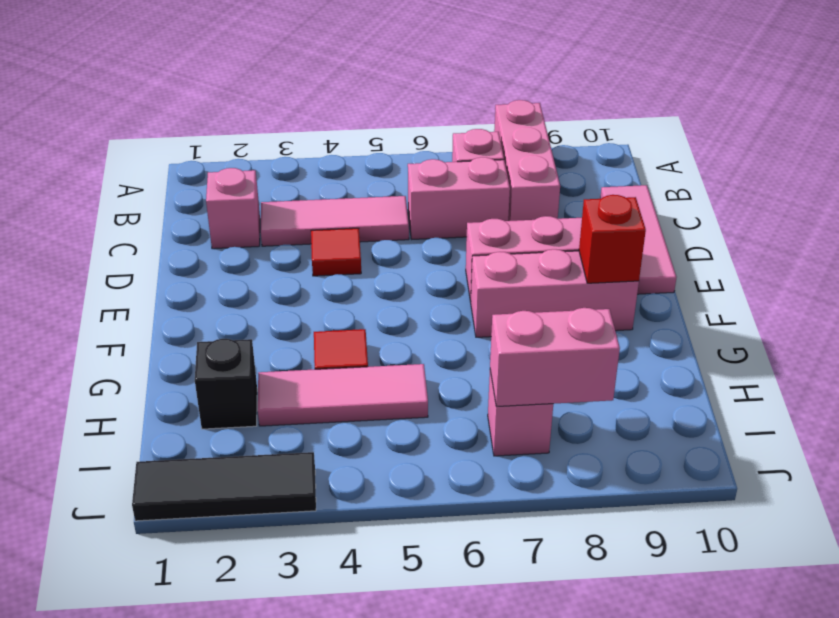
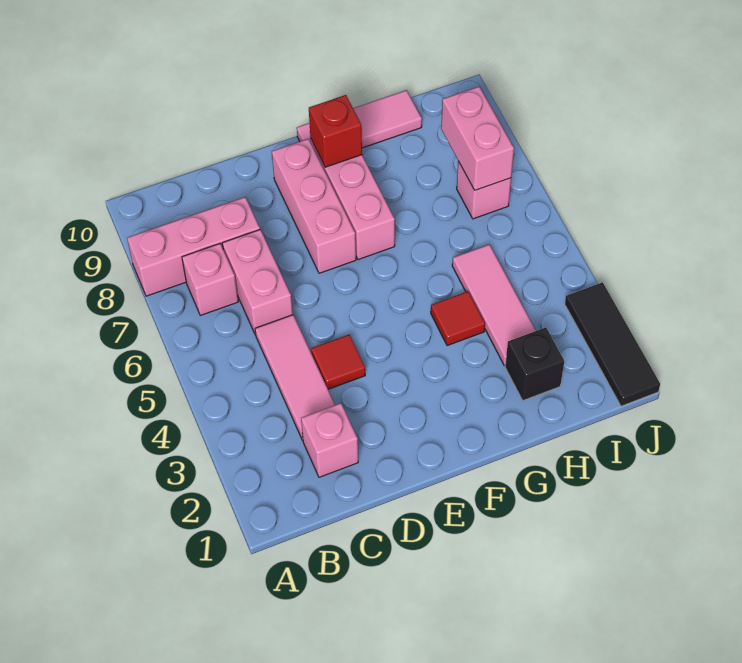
pink 1x3 tile [600,185,677,294] -> pink 1x3 tile moved to [297,90,422,148]

